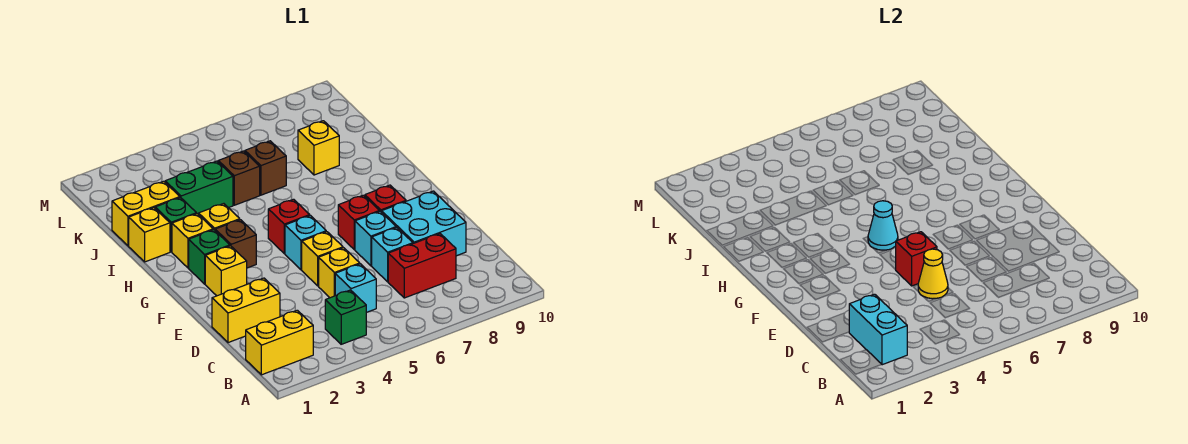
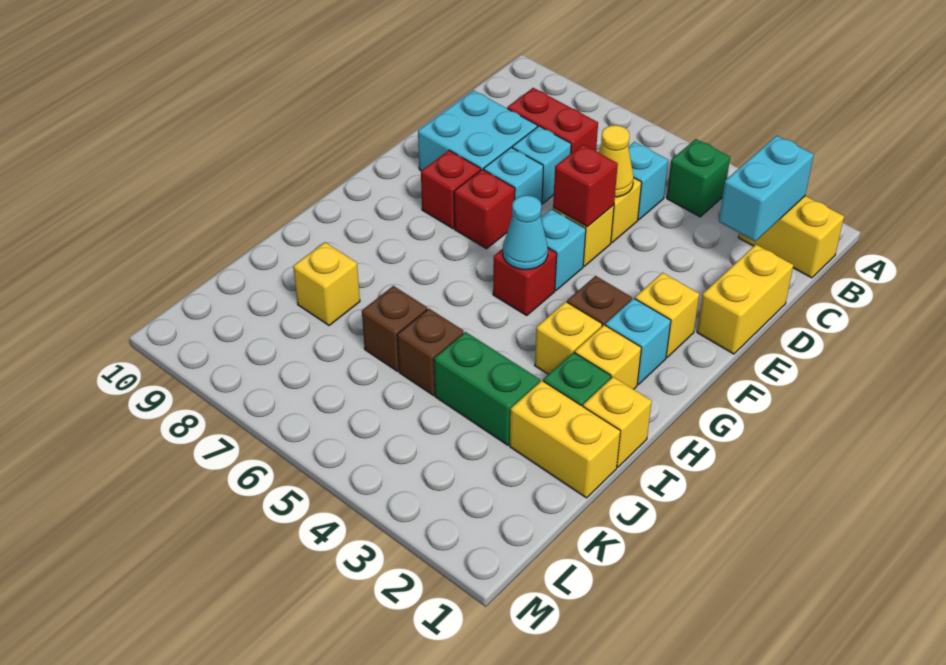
yellow 1x2 brick [212,278,280,343] -> yellow 1x2 brick turned to [697,245,793,354]
green 1x1 brick [189,230,230,284] -> cyan 1x1 brick [605,298,671,385]

